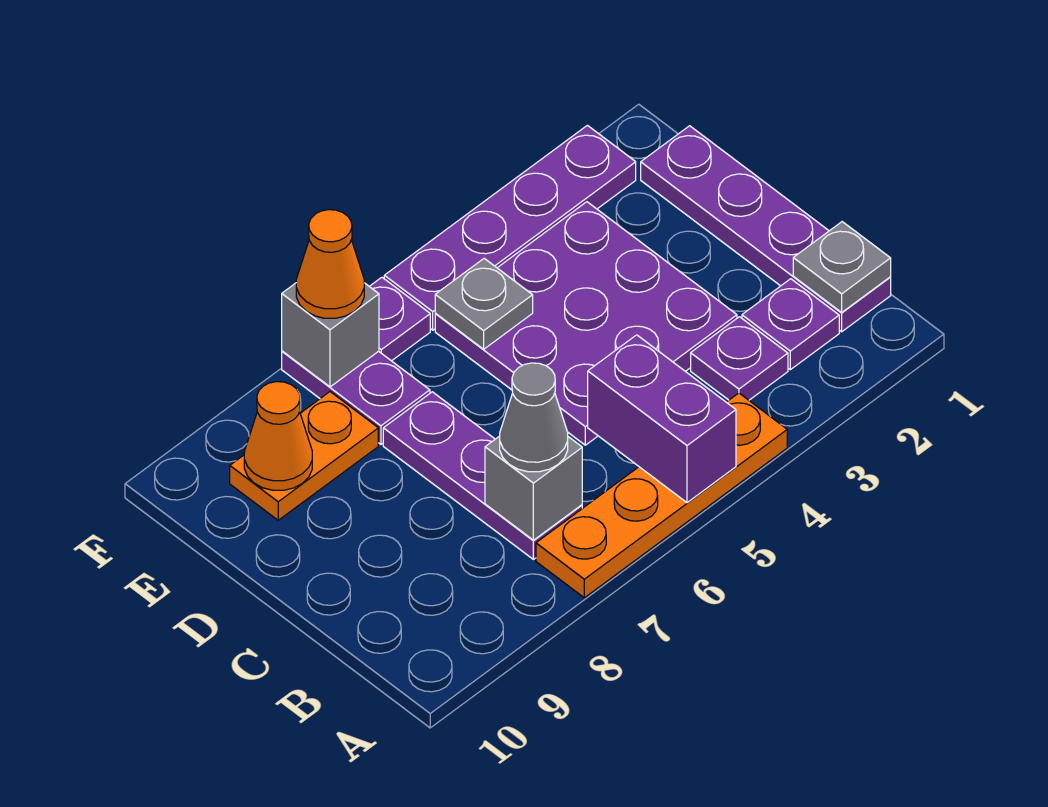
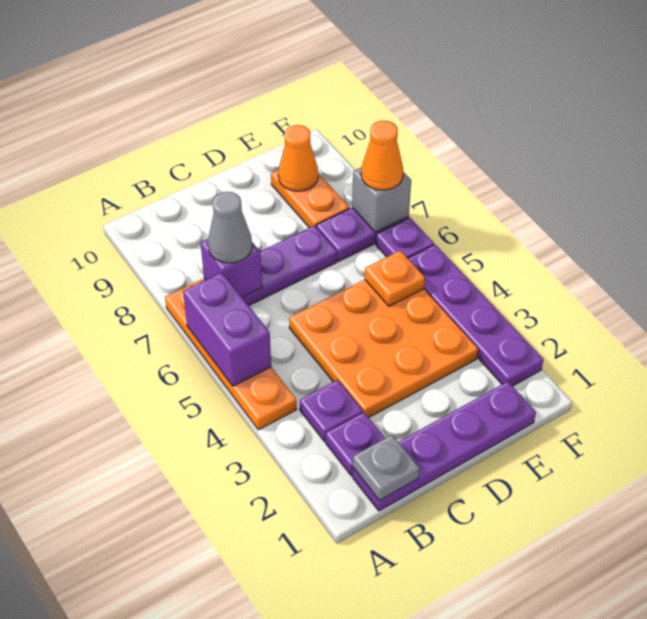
purple 1x2 brick [588,335,736,503] -> purple 1x2 brick turned to [183,272,271,386]
grey 1x1 brick [485,436,582,540] -> purple 1x1 brick [201,239,262,297]
purple 3x3 plate [435,202,737,445] -> orange 3x3 plate [289,280,478,418]
grey 1x1 plate [435,258,533,349] -> orange 1x1 plate [365,251,425,306]

